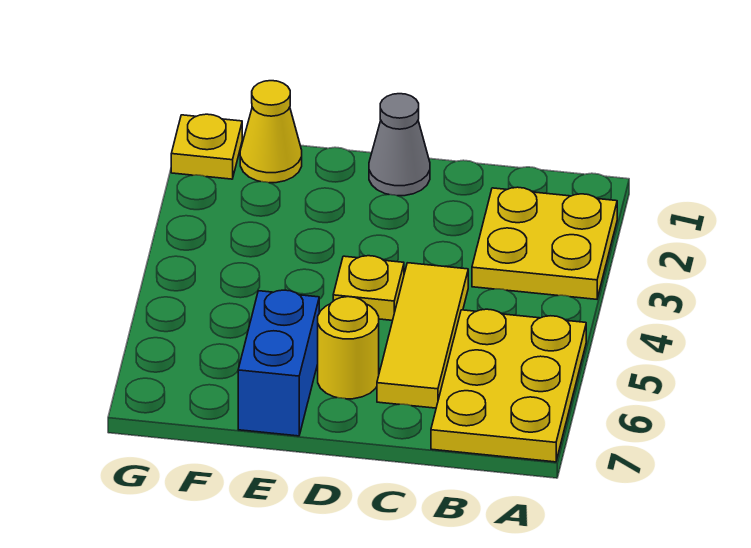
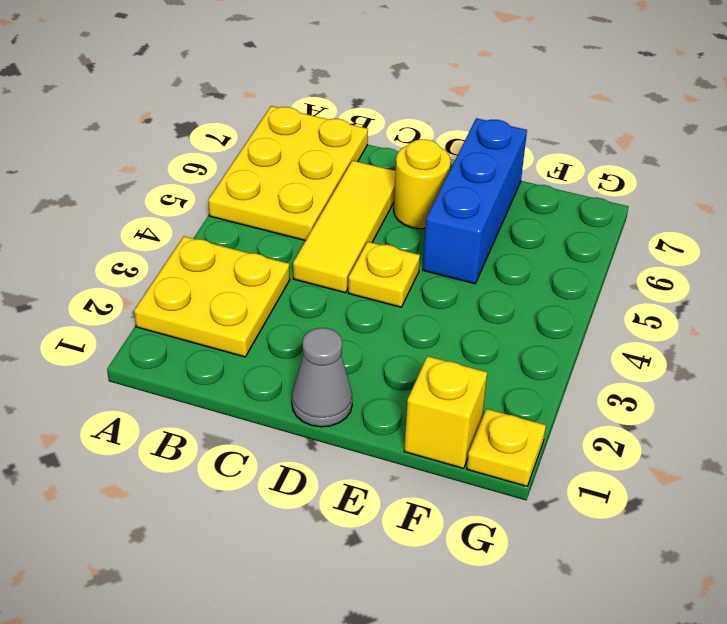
blue 1x2 brick [238,290,319,436] -> blue 1x3 brick [423,118,527,284]
yellow 1x1 cone [240,81,302,183] -> yellow 1x1 brick [404,356,487,468]

